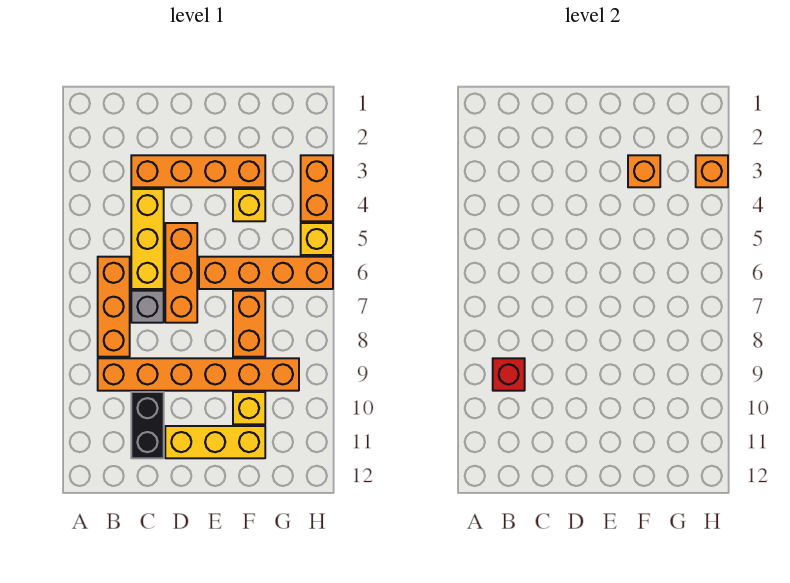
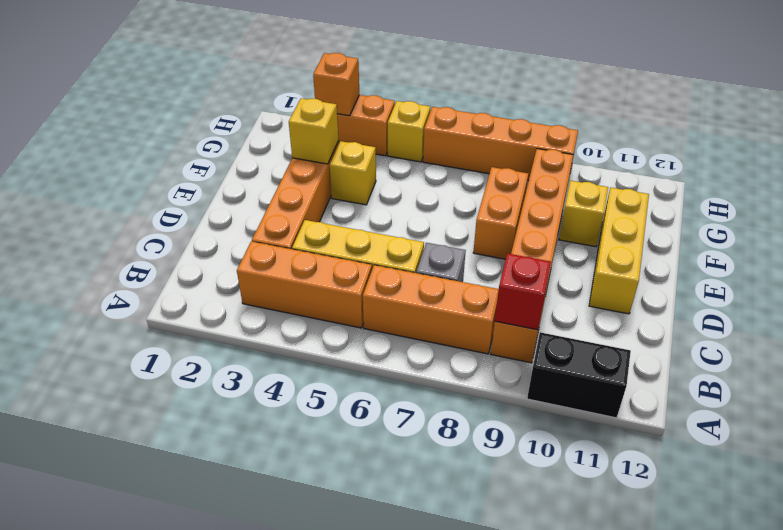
black 1x2 brick [131,392,164,458] -> black 1x2 brick moved to [527,332,631,418]
orange 1x3 brick [165,223,197,323] -> orange 1x3 brick moved to [237,241,372,328]
orange 1x4 brick [199,257,333,289] -> orange 1x4 brick turned to [423,107,578,181]
orange 1x1 brick [628,155,660,187] -> yellow 1x1 brick [289,98,339,164]
orange 1x2 brick [233,291,265,357] -> orange 1x2 brick turned to [473,167,528,259]

